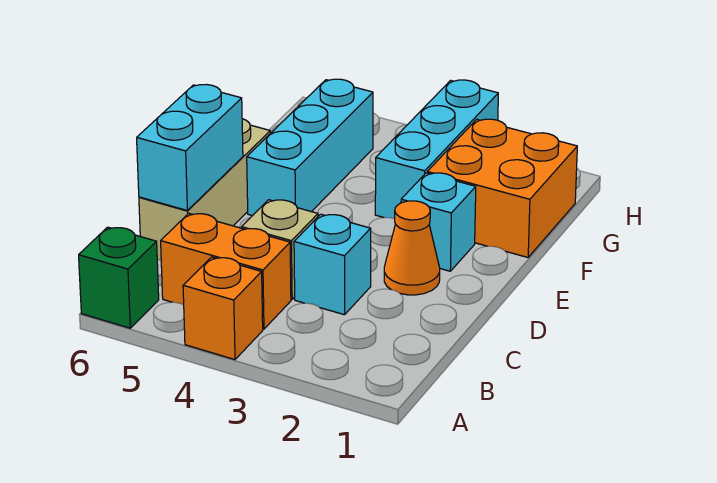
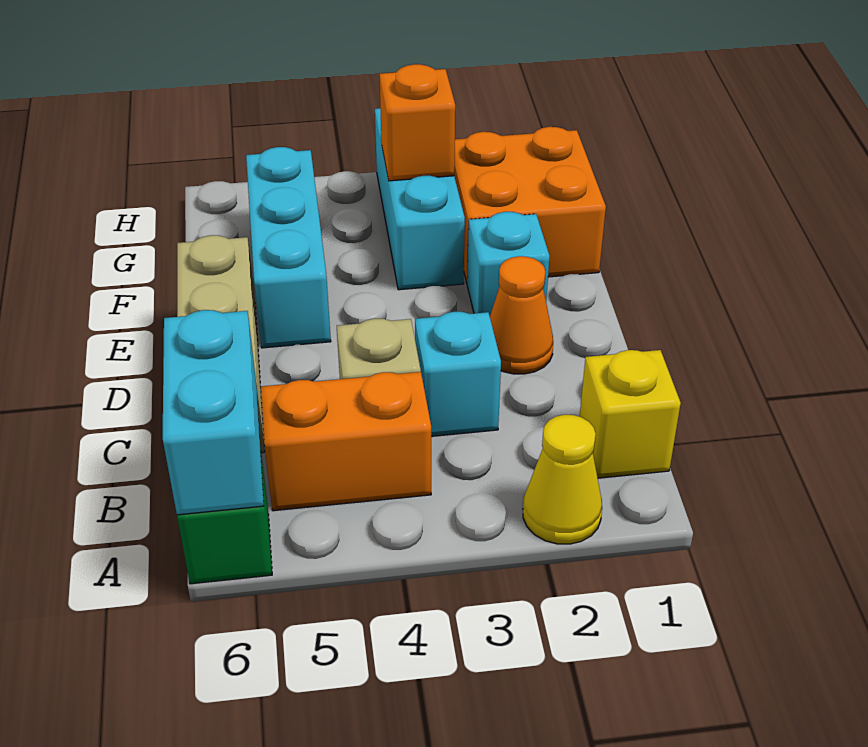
none -> yellow 1x1 cone [523,415,602,544]
orange 1x1 brick [183,257,263,360] -> orange 1x1 brick moved to [379,64,455,181]
none -> yellow 1x1 brick [580,350,681,478]
cyan 1x2 brick [137,84,243,210] -> cyan 1x2 brick moved to [163,310,264,515]

